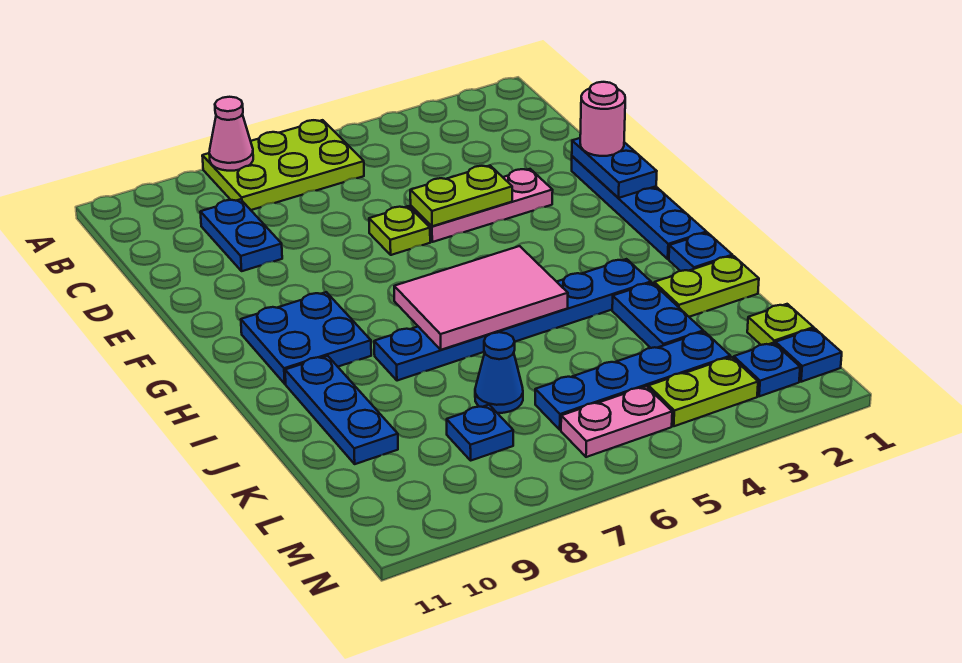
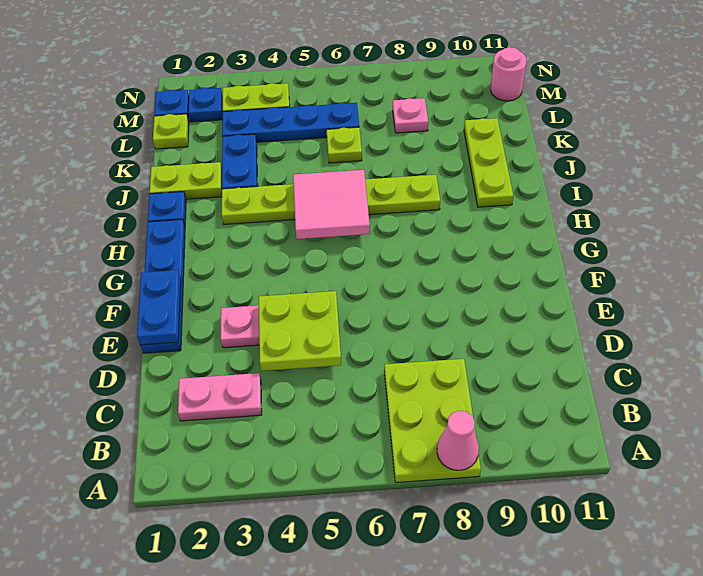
lime 2x3 plate [202,120,364,210] -> lime 2x3 plate turned to [384,359,481,483]
blue 1x2 plate [200,199,282,271] -> none
pink 1x1 round brick [580,82,625,156] -> pink 1x1 round brick moved to [491,47,526,101]
lime 1x2 plate [410,166,512,226] -> lime 2x2 plate [259,291,341,371]
lime 1x1 plate [369,206,430,255] -> lime 1x1 plate moved to [327,127,362,163]
blue 2x2 plate [241,292,371,384] -> none
pink 2x3 tile [394,246,568,350] -> pink 2x2 tile [293,170,370,239]
blue 1x6 plate [374,259,651,381] -> lime 1x6 plate [222,175,440,224]
blue 1x3 plate [285,356,398,464] -> lime 1x3 plate [464,118,513,207]
blue 1x1 cone [475,332,523,413] -> none
blue 1x1 plate [447,405,513,460] -> pink 1x1 plate [393,98,428,133]
pink 1x2 plate [561,386,672,457] -> pink 1x2 plate moved to [178,373,262,421]

